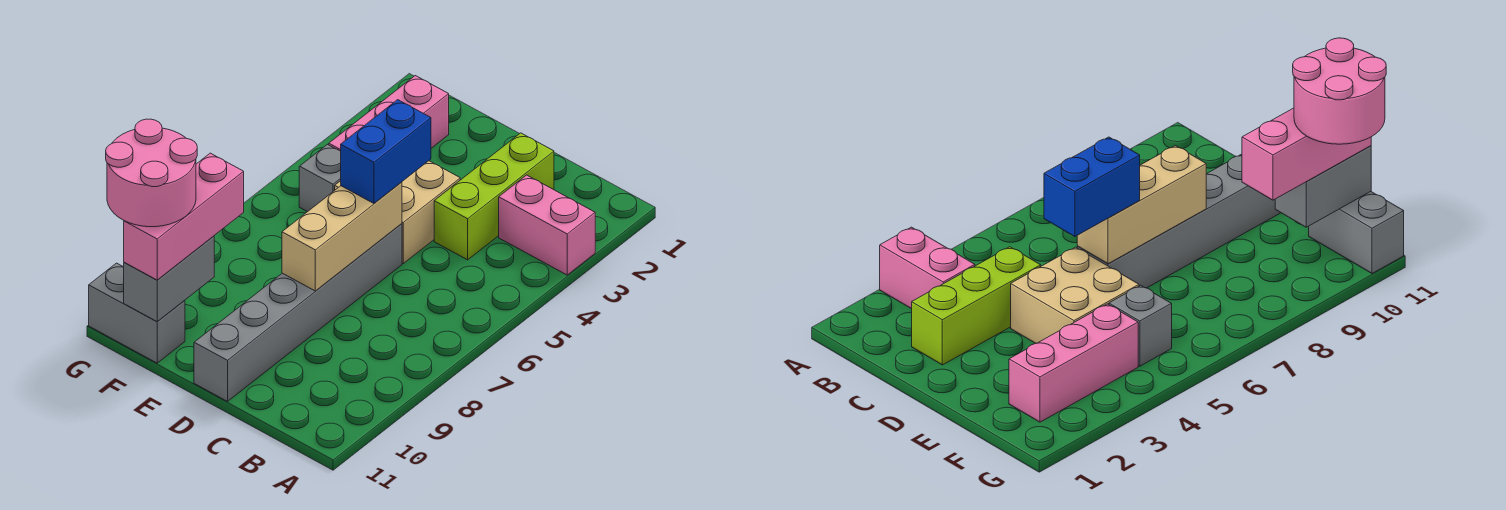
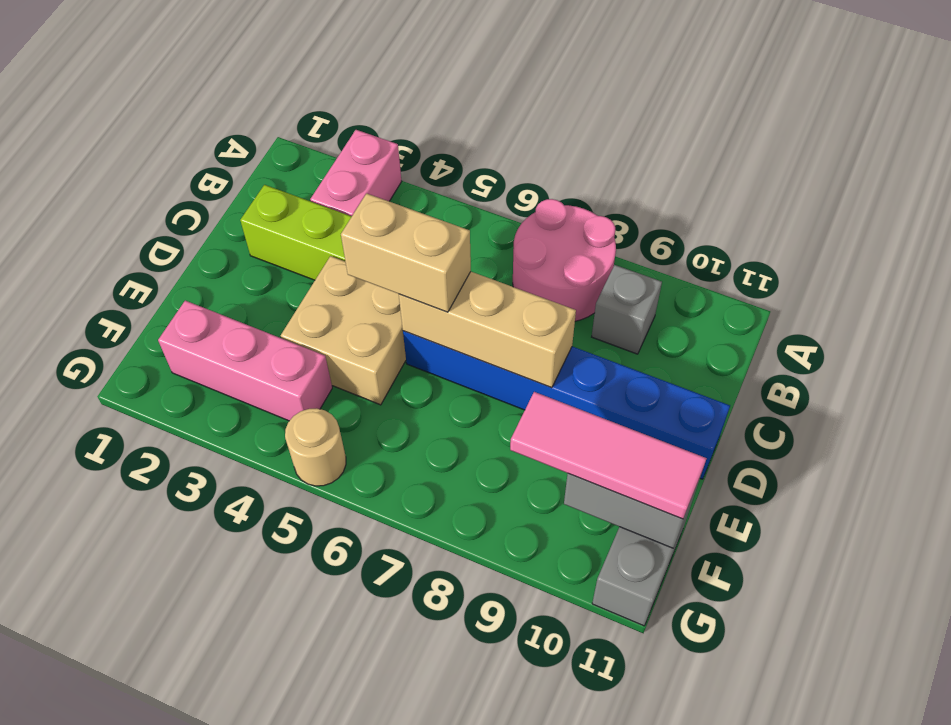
blue 1x2 brick [341,100,431,203] -> tan 1x2 brick [341,193,471,312]
grey 1x6 brick [194,224,402,401] -> blue 1x6 brick [403,331,730,479]
grey 1x1 brick [299,144,341,212] -> grey 1x1 brick moved to [592,265,662,354]
pink 1x3 brick [124,153,244,280] -> pink 1x3 tile [510,392,707,519]
pink 2x2 round brick [106,119,197,227] -> pink 2x2 round brick moved to [513,199,616,321]
none -> tan 1x1 round brick [285,408,346,486]

